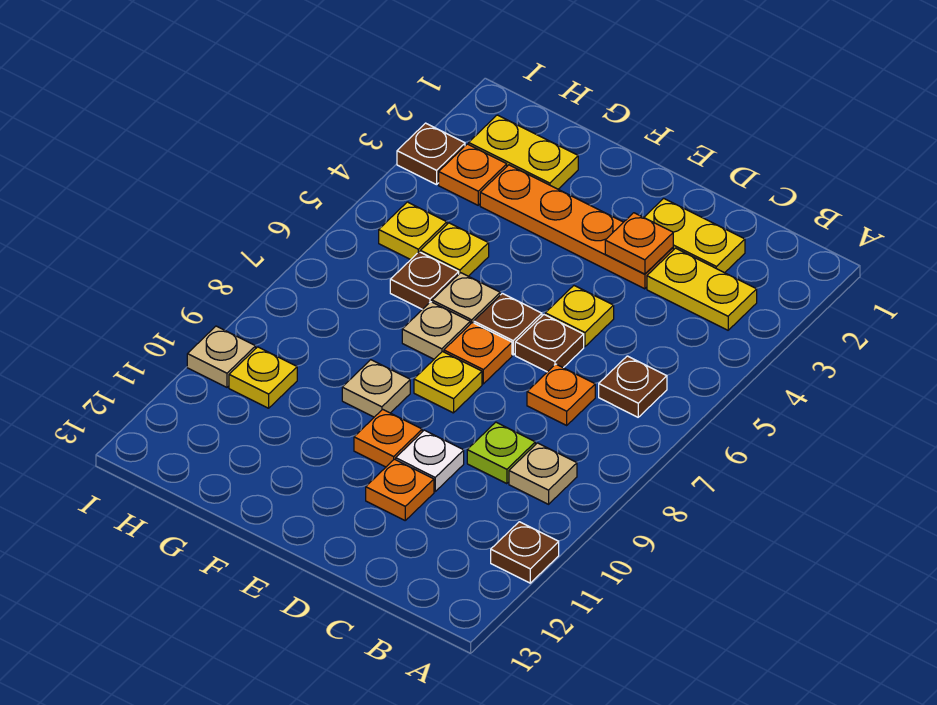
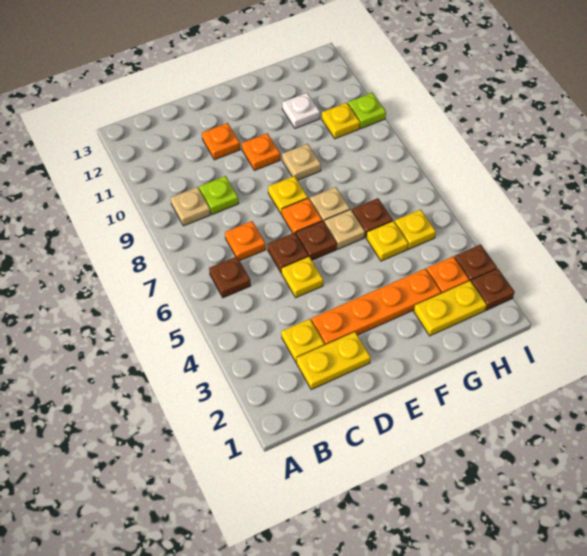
brown 1x1 plate [491,522,559,583] -> brown 1x1 plate moved to [471,269,515,310]
yellow 1x2 plate [647,248,757,330] -> yellow 1x1 plate [281,319,325,362]
orange 1x1 plate [605,213,673,274] -> none
white 1x1 plate [396,430,464,491] -> white 1x1 plate moved to [282,93,320,128]
tan 1x1 plate [187,326,256,387] -> lime 1x1 plate [348,93,386,128]

